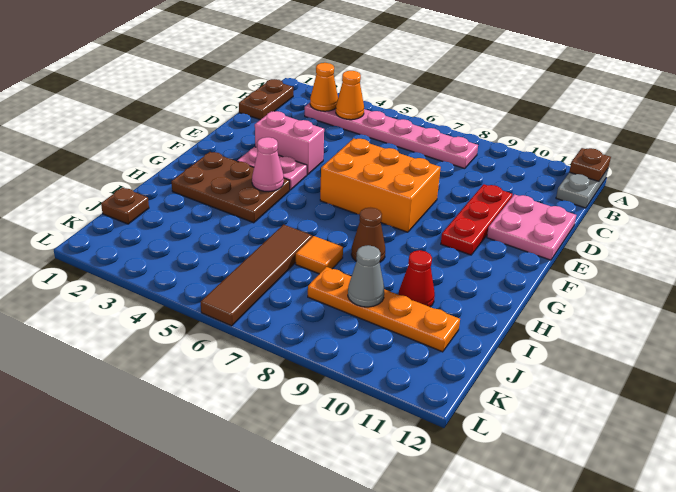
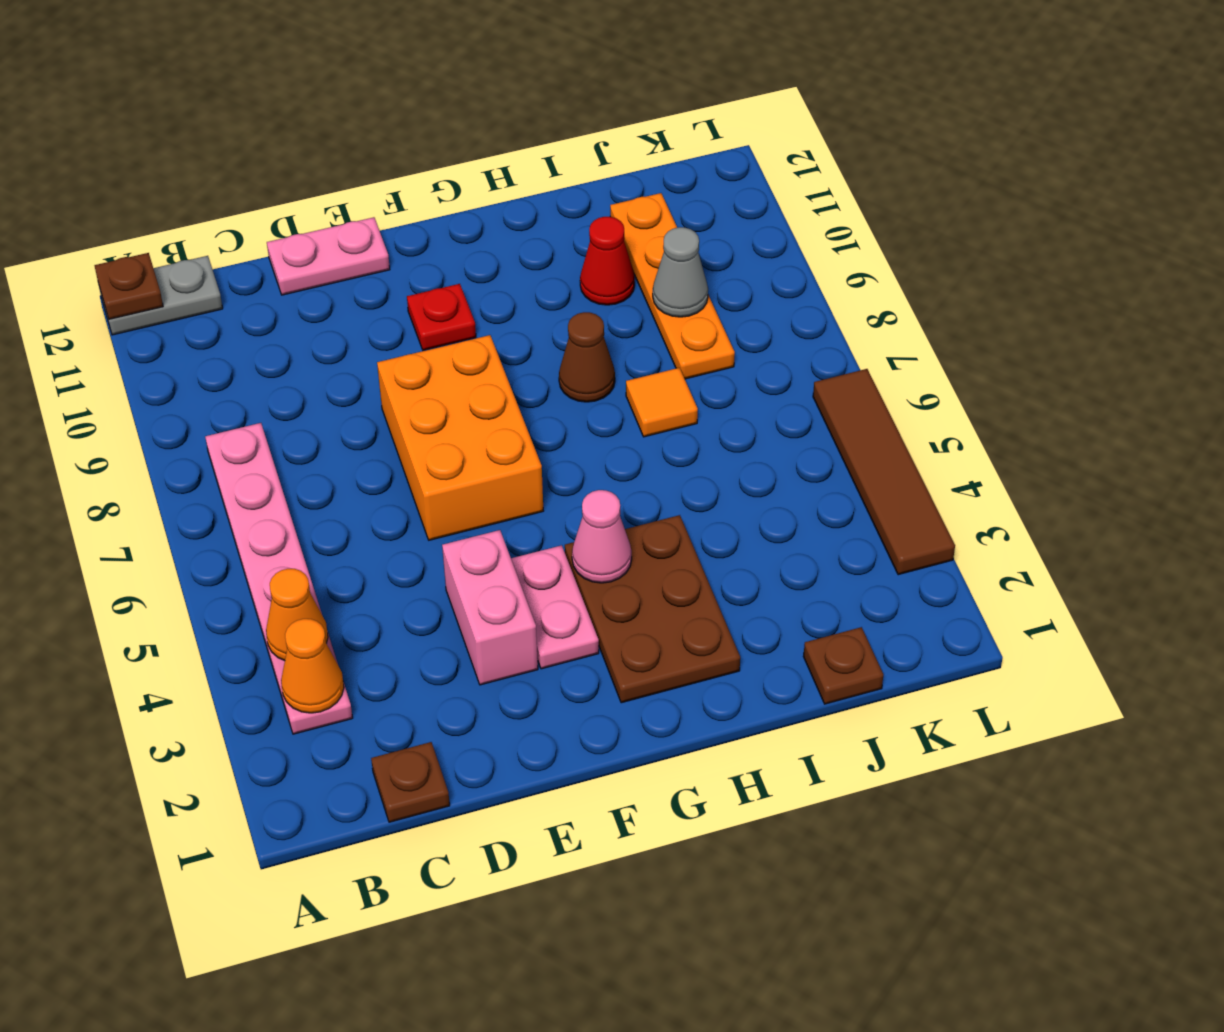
brown 1x2 plate [239,79,293,120] -> brown 1x1 plate [371,742,450,822]
red 1x3 plate [441,184,513,255] -> red 1x1 plate [407,284,476,350]
pink 2x2 plate [487,194,576,260] -> pink 1x2 plate [267,217,390,295]
brown 1x4 tile [201,225,312,326] -> brown 1x4 tile turned to [813,369,955,575]

